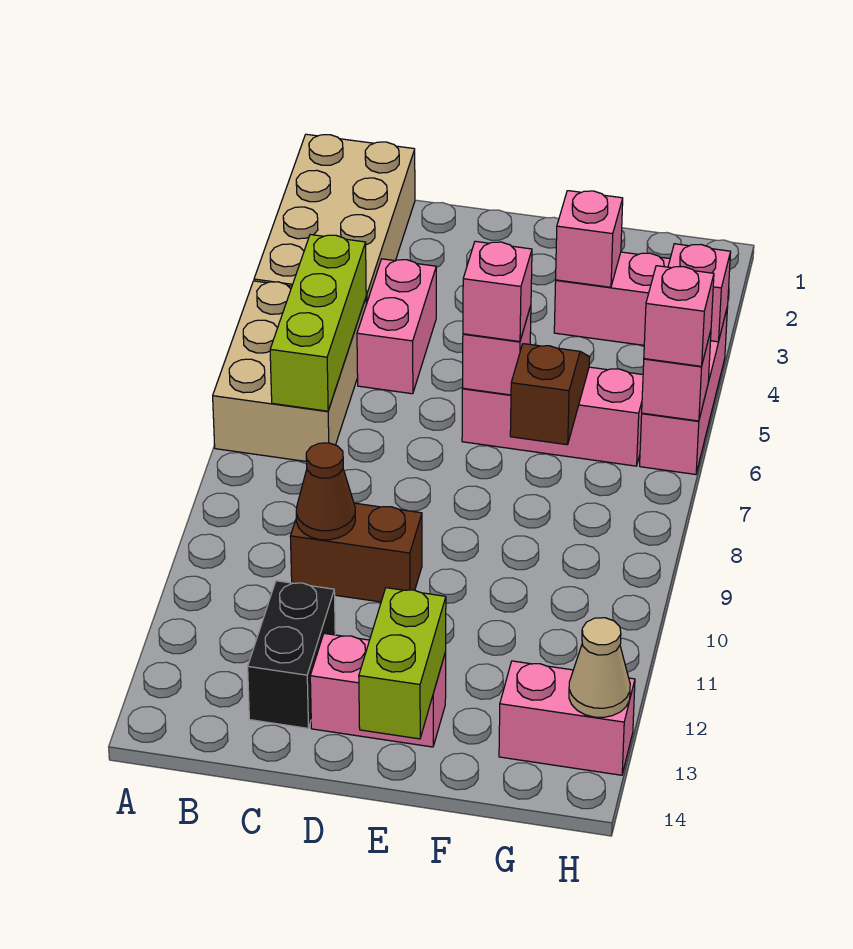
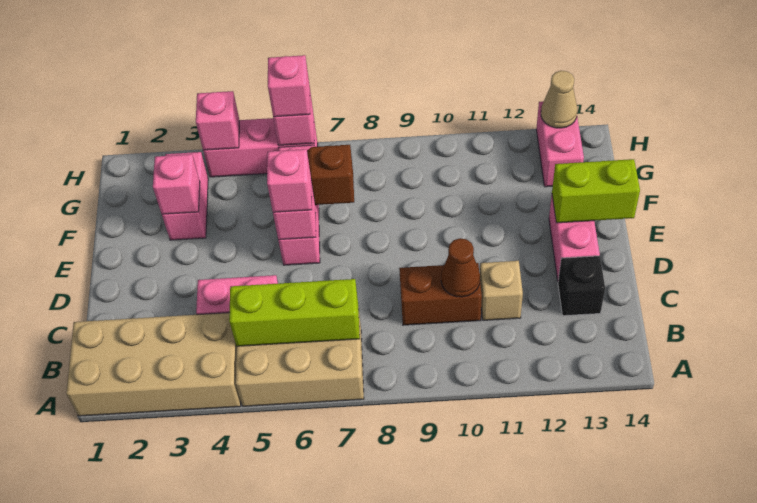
brown 1x2 brick [290,503,422,602] -> brown 1x2 brick turned to [399,263,482,325]
none -> tan 1x1 brick [480,261,523,320]
black 1x2 brick [248,581,335,728] -> black 1x1 brick [558,256,605,316]

